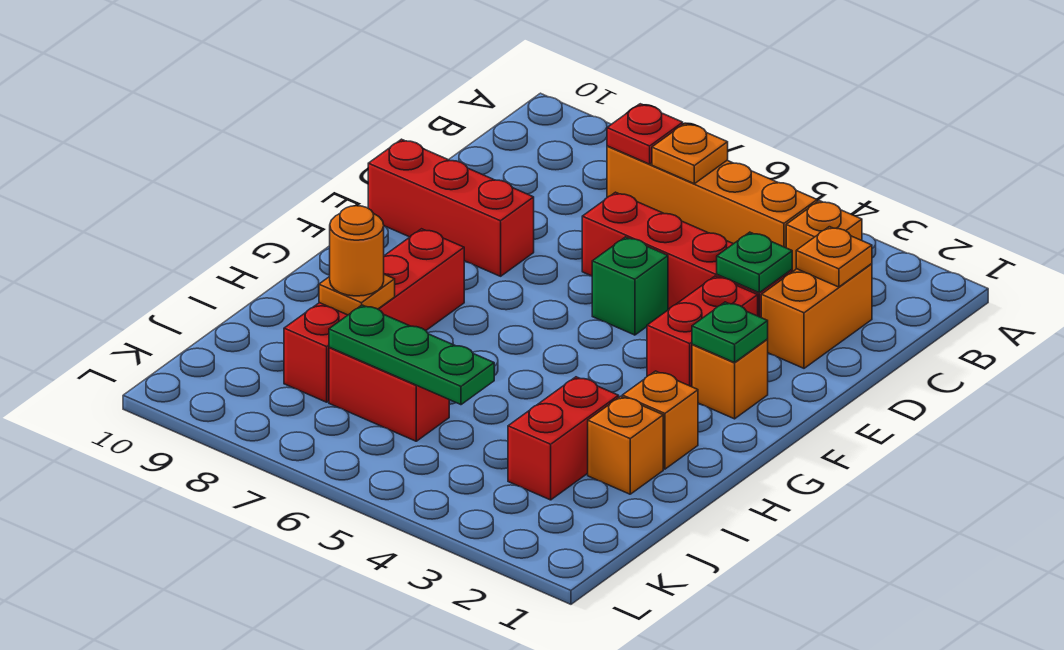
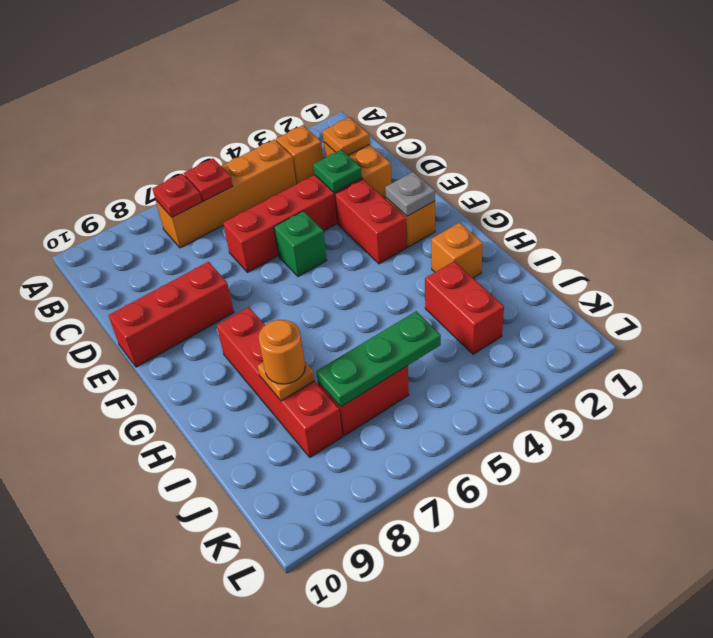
orange 1x1 plate [652,123,728,184] -> red 1x1 plate [184,158,233,201]
green 1x1 plate [692,302,768,363] -> grey 1x1 plate [385,172,435,216]
orange 1x1 brick [588,396,663,494] -> none

